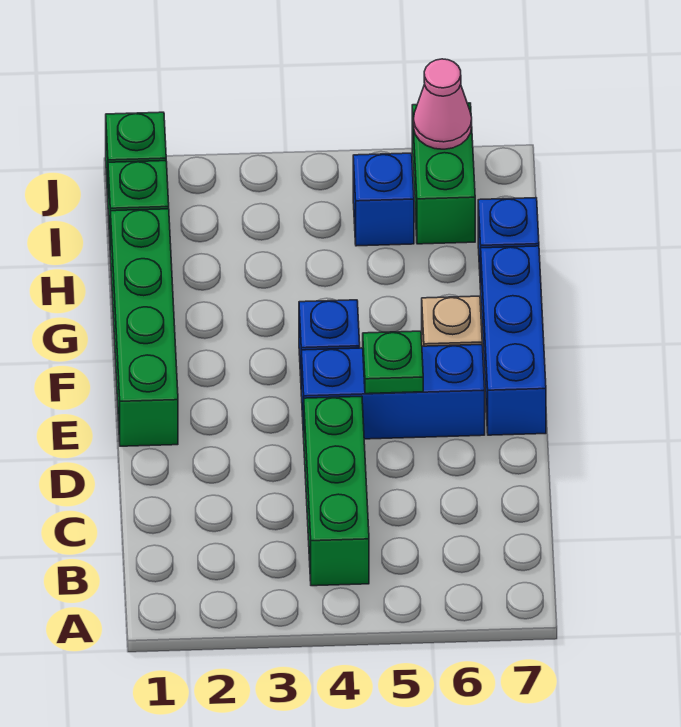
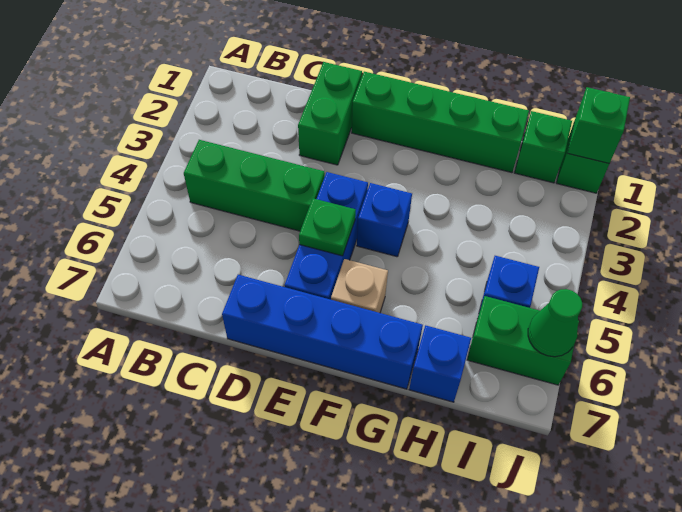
none -> green 1x2 brick [298,62,362,165]
blue 1x3 brick [481,246,546,435] -> blue 1x4 brick [222,275,423,389]
none -> green 1x1 brick [567,87,630,163]
pink 1x1 cone [413,59,472,149] -> green 1x1 cone [528,289,582,357]

